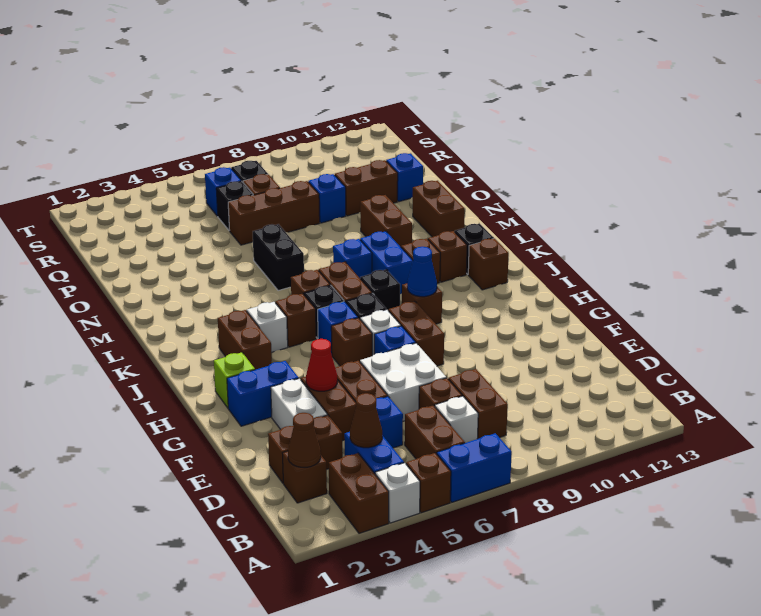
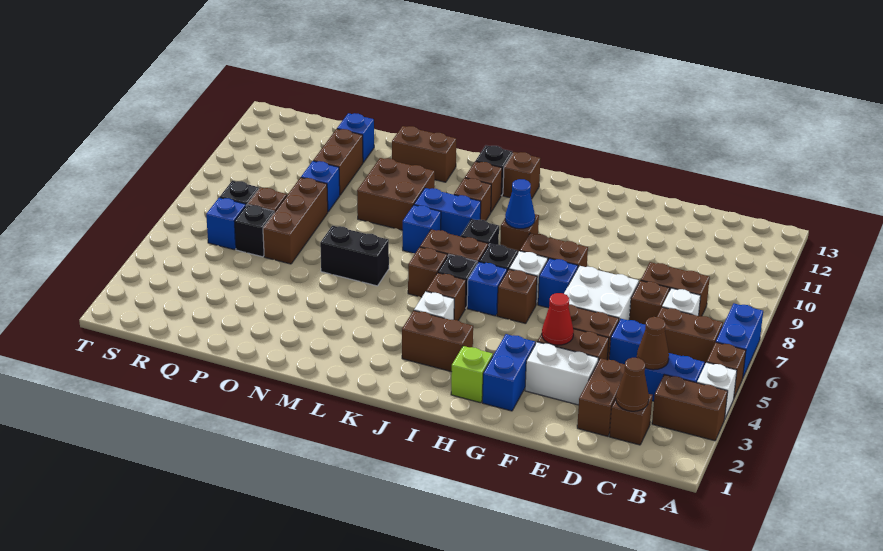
brown 1x2 brick [360,195,412,247] -> brown 2x2 brick [357,158,435,230]

